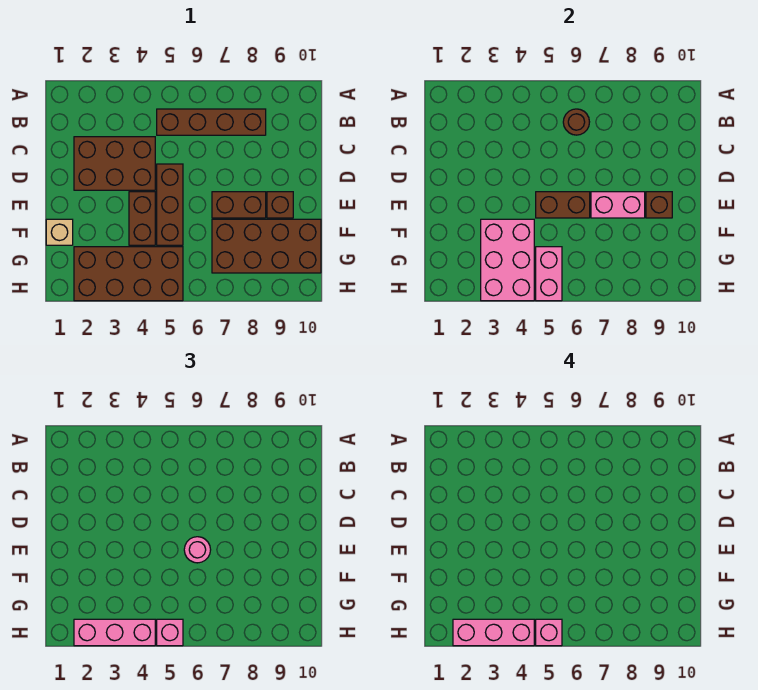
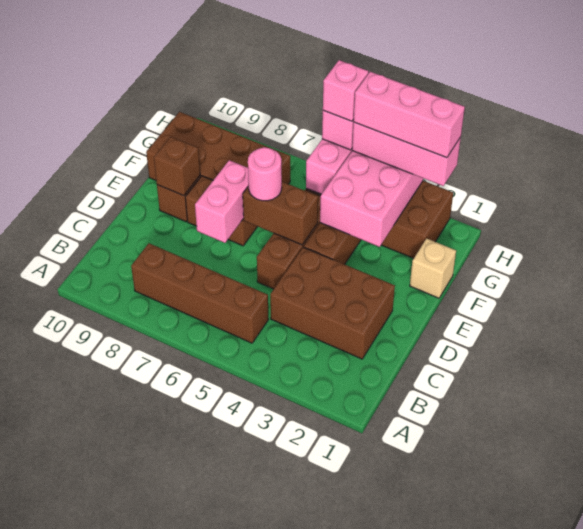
brown 1x1 round brick [563,109,589,135] -> none
pink 1x2 brick [591,192,645,218] -> pink 1x2 brick turned to [195,160,249,243]

